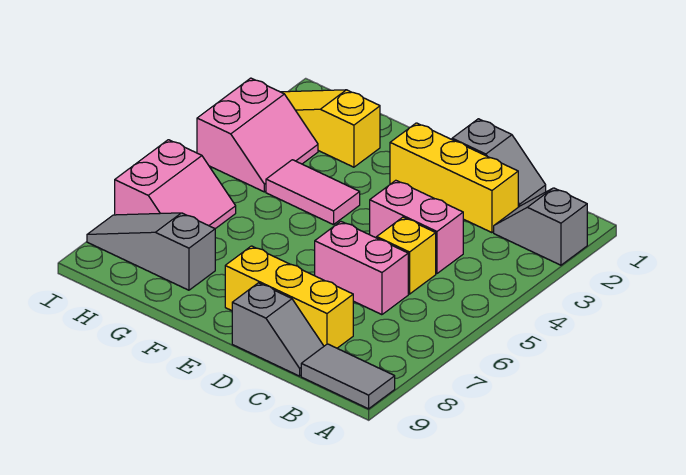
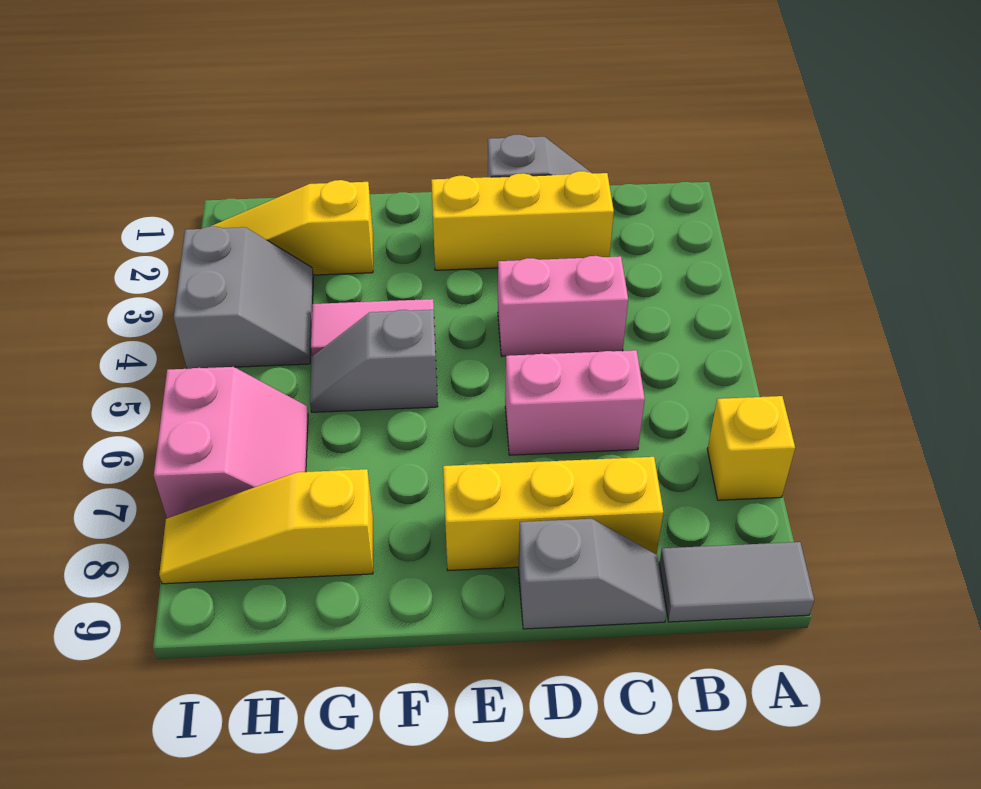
grey 1x2 slope [494,188,587,265] -> grey 1x2 slope moved to [310,310,438,412]
yellow 1x1 brick [377,217,436,294] -> yellow 1x1 brick moved to [707,396,795,500]
grey 1x3 slope [87,213,215,290] -> yellow 1x3 slope [159,469,373,584]
pink 2x2 slope [197,78,318,192] -> grey 2x2 slope [174,226,314,369]

